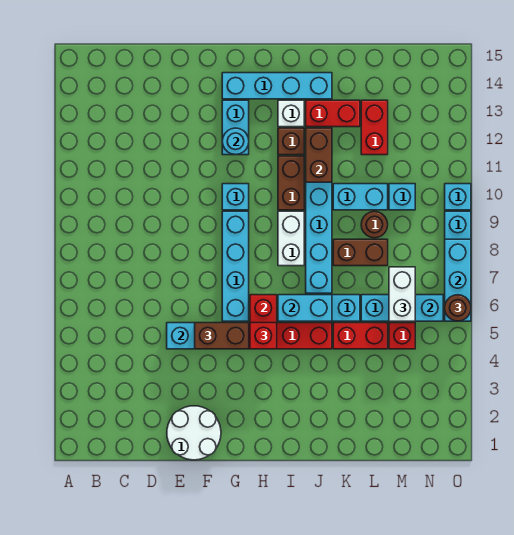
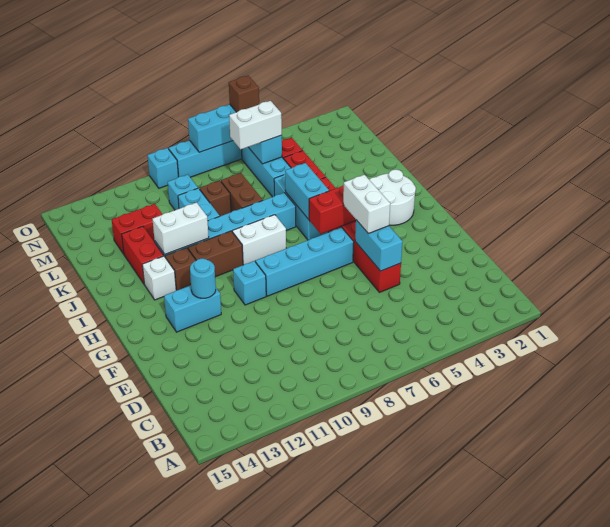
white 2x2 round brick [167,406,221,460] -> white 2x2 round brick moved to [369,170,416,225]
brown 1x2 brick [195,323,249,349] -> white 1x2 brick [343,175,390,234]
cyan 1x4 brick [222,73,332,99] -> none
red 1x1 brick [250,323,277,349] -> none
brown 1x2 brick [306,128,332,182] -> white 1x2 brick [152,202,209,254]
brown 1x1 round brick [361,211,388,238] -> brown 1x1 brick [200,181,231,216]
brown 1x1 round brick [445,295,471,321] -> brown 1x1 brick [229,76,259,112]

